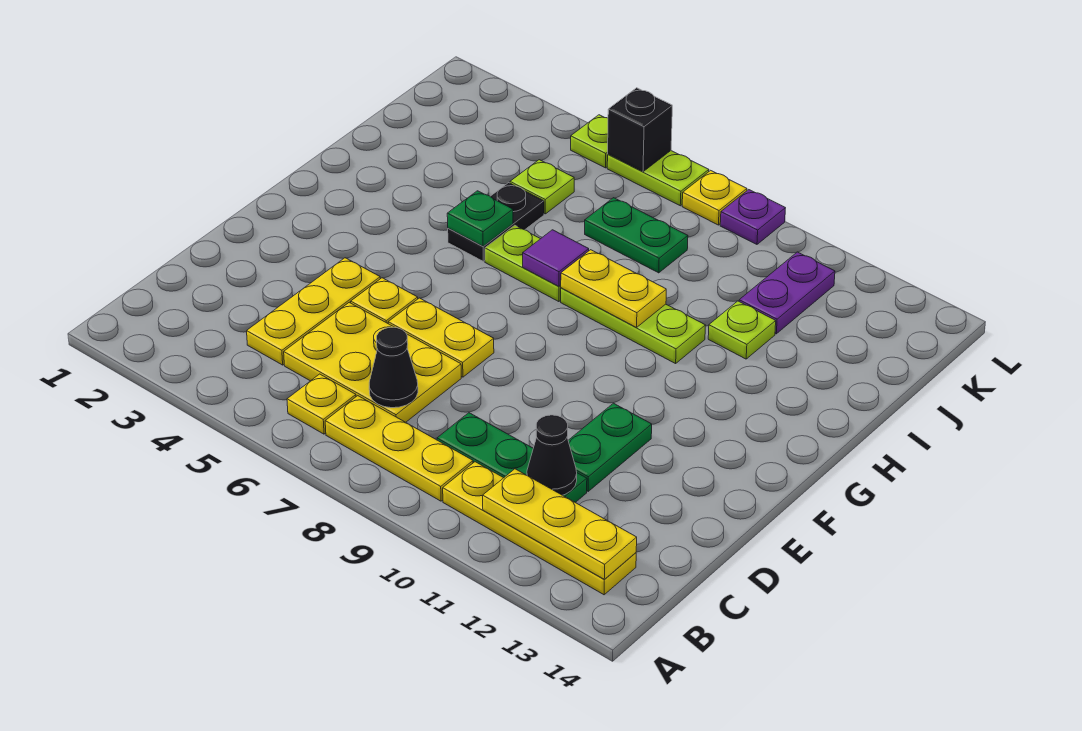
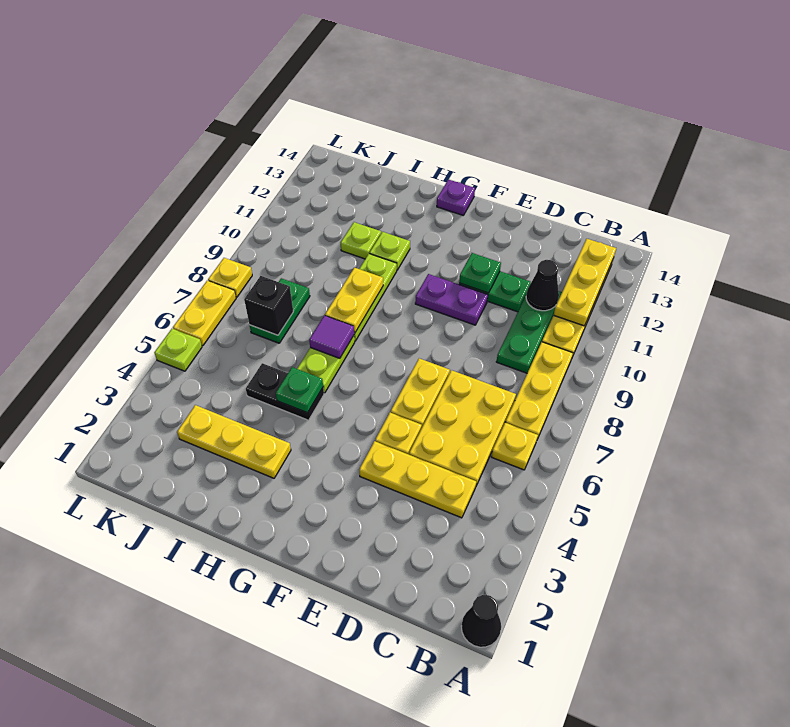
black 1x1 cone [369,327,418,408] -> black 1x1 cone moved to [461,595,501,647]
none -> green 1x1 plate [459,253,501,293]
none -> yellow 1x3 plate [177,405,291,478]
lime 1x1 plate [510,160,574,214] -> lime 1x1 plate moved to [369,232,410,270]
purple 1x2 plate [739,252,835,334] -> purple 1x2 plate moved to [415,274,488,325]
lime 1x2 plate [607,151,709,206] -> yellow 1x2 plate [173,281,236,346]
black 1x1 brick [608,88,672,172] -> black 1x1 brick moved to [244,276,293,335]
purple 1x1 plate [720,190,785,244] -> purple 1x1 plate moved to [437,180,475,215]

